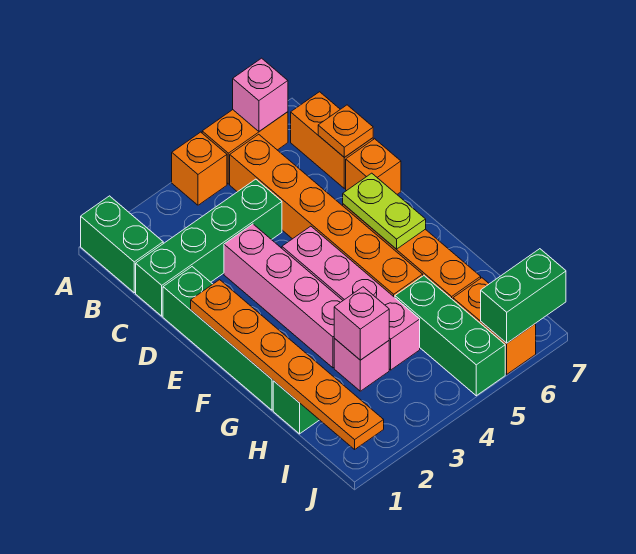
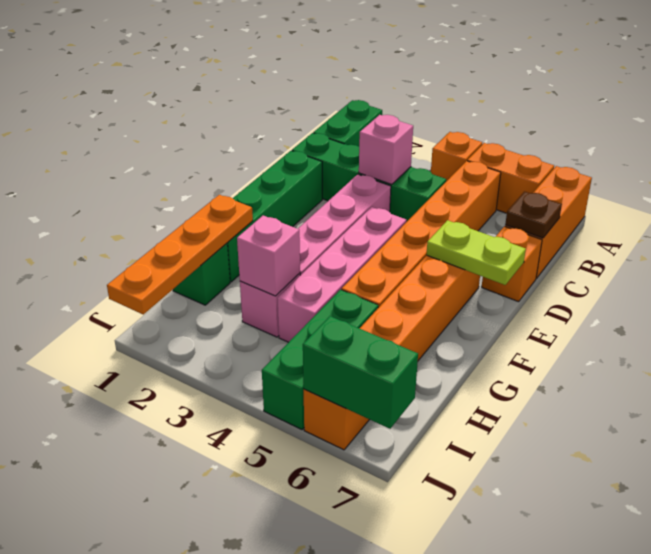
pink 1x1 brick [233,58,288,131] -> pink 1x1 brick moved to [359,115,413,184]
orange 1x2 brick [291,92,373,188] -> orange 1x3 brick [505,166,592,278]
orange 1x1 plate [318,105,373,157] -> brown 1x1 plate [505,192,562,238]
orange 1x6 plate [191,280,384,449] -> orange 1x4 plate [107,195,253,314]
lime 1x2 plate [343,173,426,249] -> lime 1x2 plate turned to [426,220,526,285]

